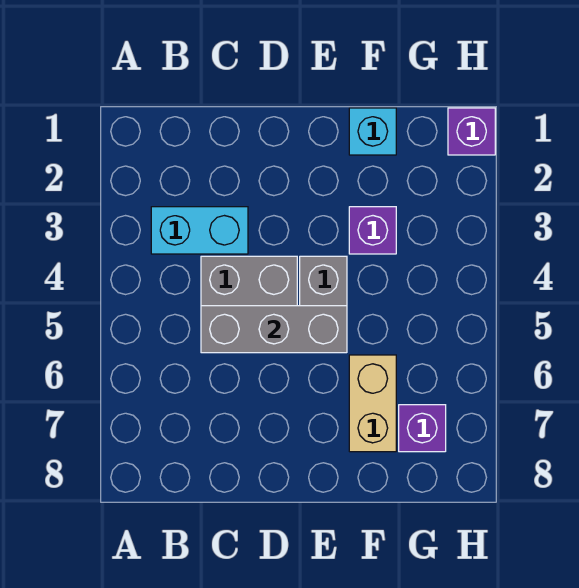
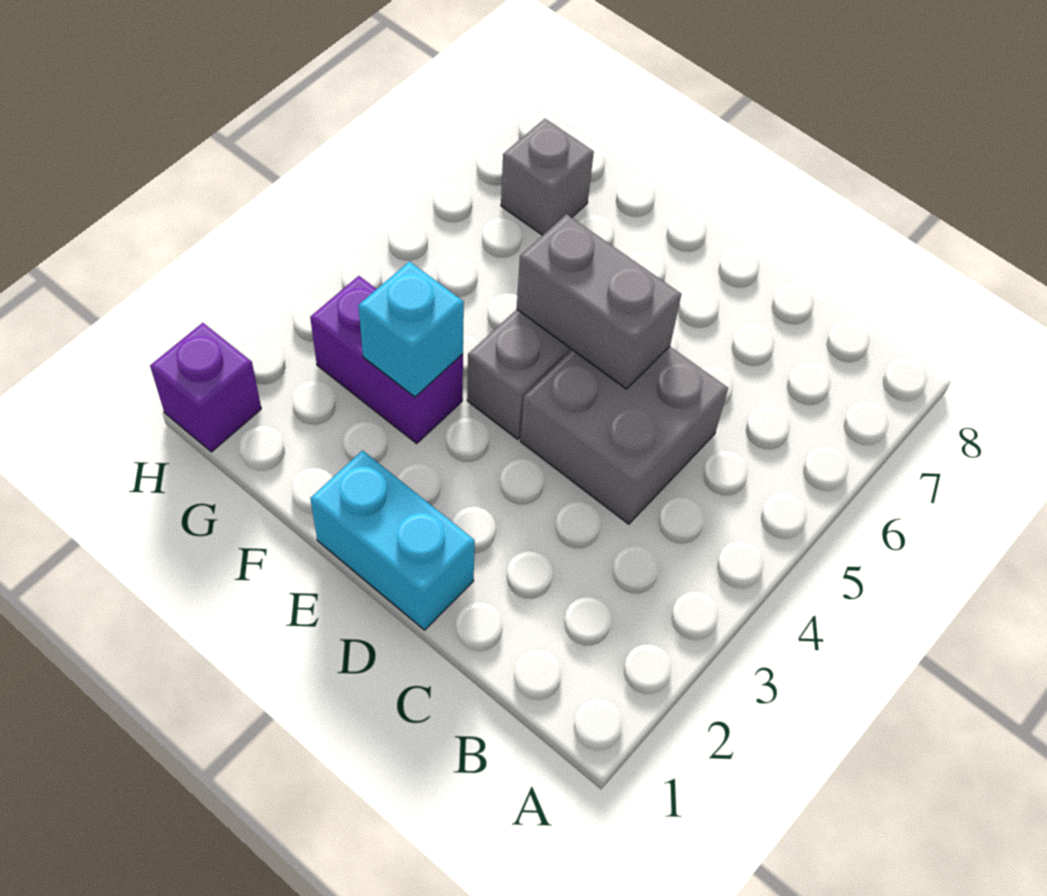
cyan 1x2 brick [151,207,248,254] -> cyan 1x2 brick moved to [310,451,475,630]
grey 1x3 brick [201,306,347,353] -> grey 1x2 brick [517,214,681,389]
cyan 1x1 brick [349,108,396,155] -> cyan 1x1 brick moved to [358,261,464,397]
purple 1x1 brick [349,207,396,254] -> purple 1x2 brick [310,276,463,443]
tan 1x2 brick [349,355,396,452] -> none
purple 1x1 brick [399,405,446,452] -> grey 1x1 brick [501,119,594,235]

